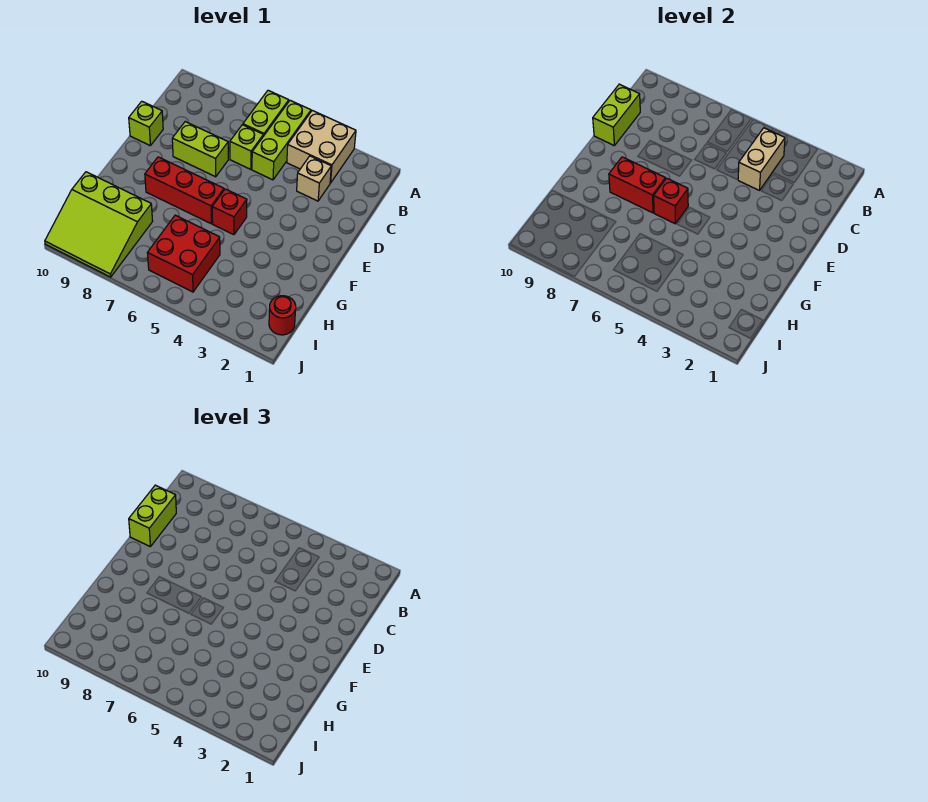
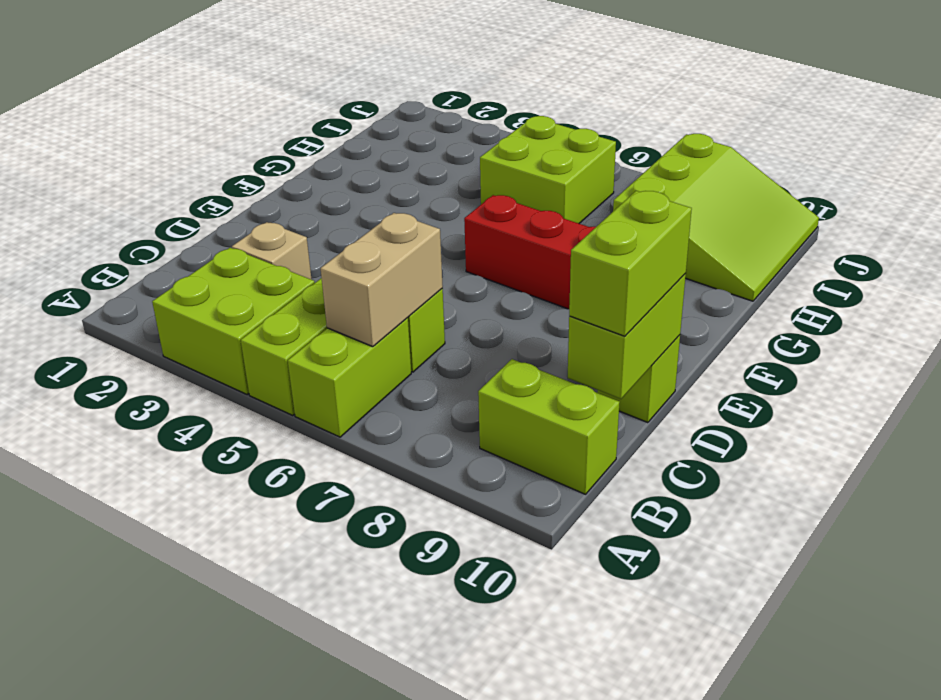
tan 2x2 brick [287,110,356,183] -> lime 2x2 brick [152,248,315,394]
tan 1x2 brick [738,128,785,190] -> tan 1x2 brick moved to [320,213,443,347]
lime 1x2 brick [172,122,228,177] -> lime 1x2 brick moved to [478,359,620,494]
red 1x1 brick [212,189,247,235] -> none
red 1x1 brick [654,178,688,224] -> none
red 1x2 brick [609,157,666,213] -> none
red 2x2 brick [148,215,220,292] -> lime 2x2 brick [480,116,616,223]
lime 3x3 slope [45,172,153,277] -> lime 3x3 slope turned to [613,134,819,301]
red 1x1 round brick [269,296,296,335] -> none

